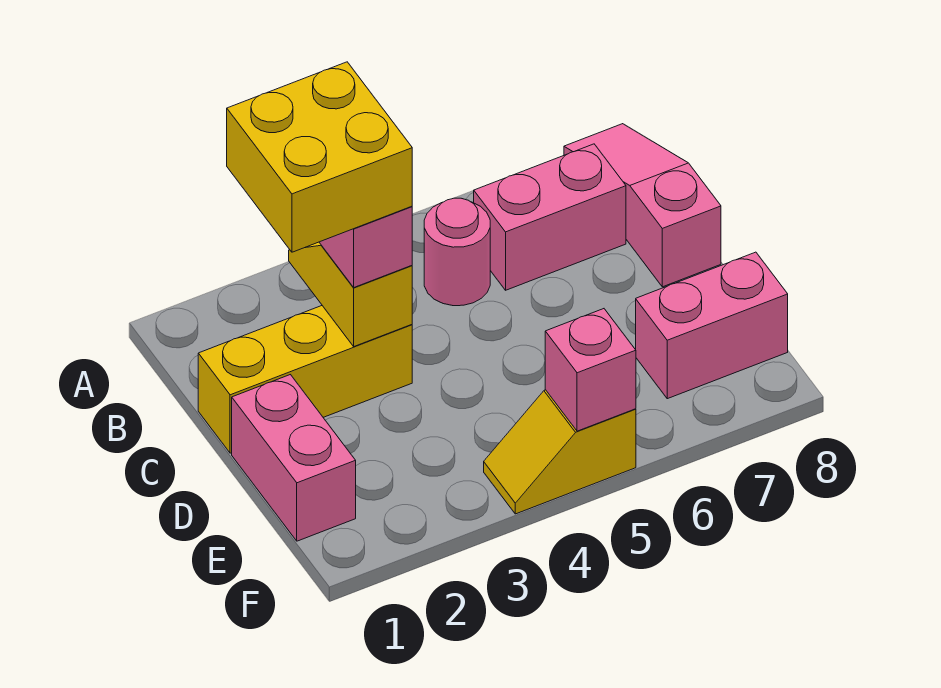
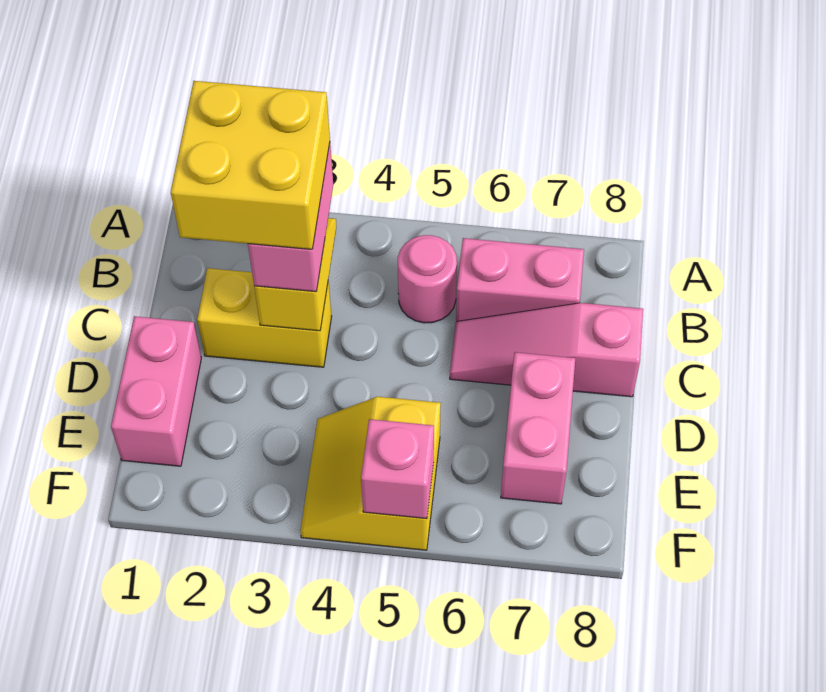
pink 1x3 slope [564,124,721,287] -> pink 1x3 slope turned to [450,303,643,397]
yellow 1x3 brick [198,306,412,453] -> yellow 1x2 brick [197,268,332,367]
pink 1x2 brick [636,252,788,399] -> pink 1x2 brick turned to [501,352,575,504]
yellow 1x2 slope [484,390,636,514] -> yellow 2x2 slope [300,397,441,550]

